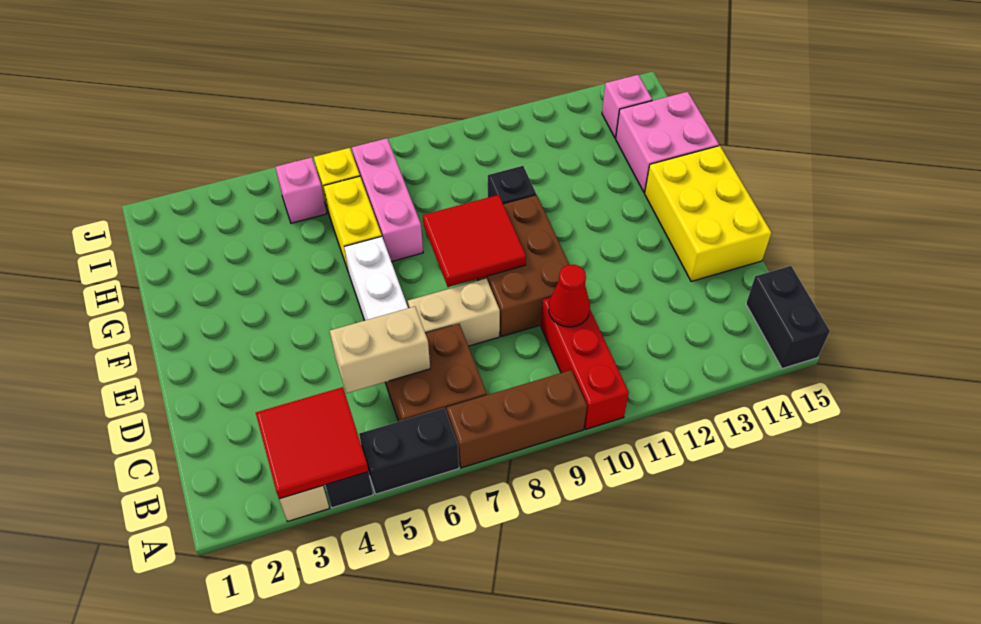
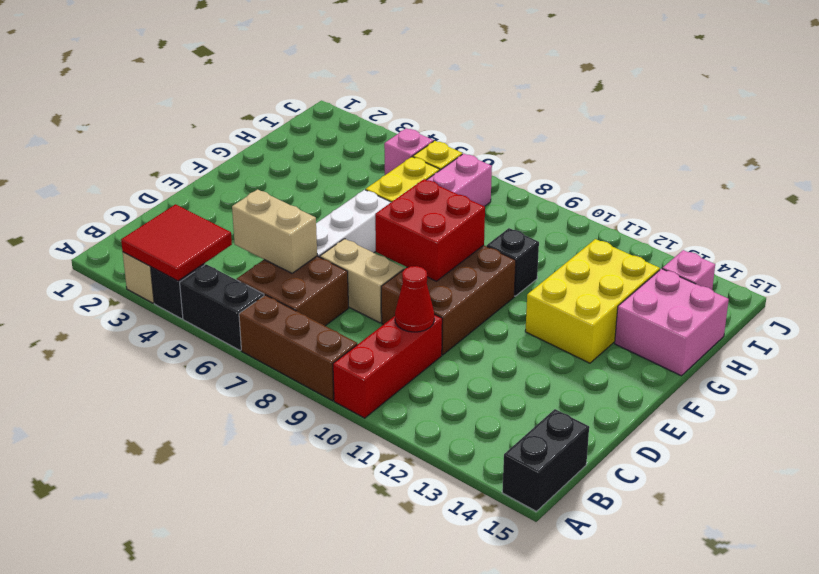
yellow 2x3 brick [645,146,771,282] -> yellow 2x3 brick moved to [525,239,660,363]
red 2x2 tile [423,195,526,287] -> red 2x2 brick [375,179,485,281]

